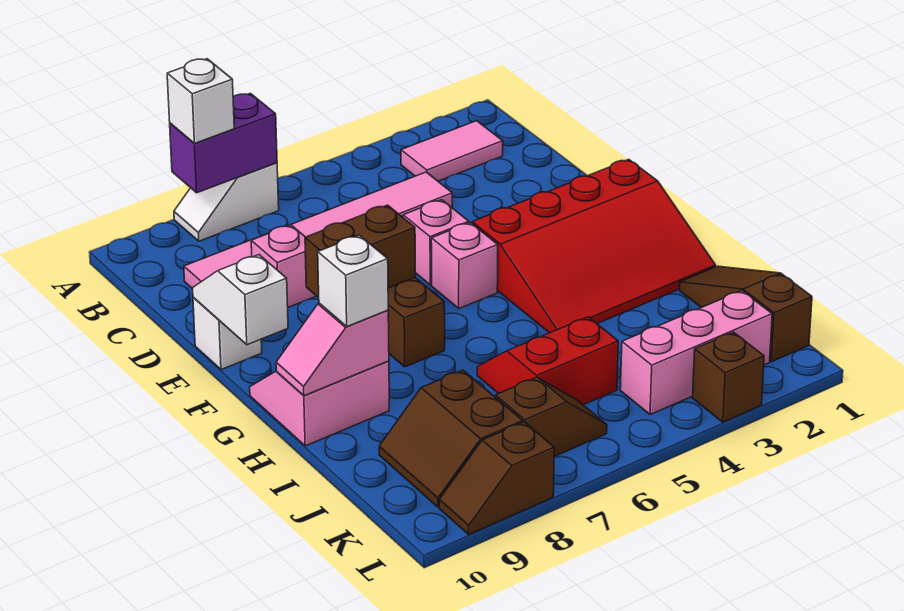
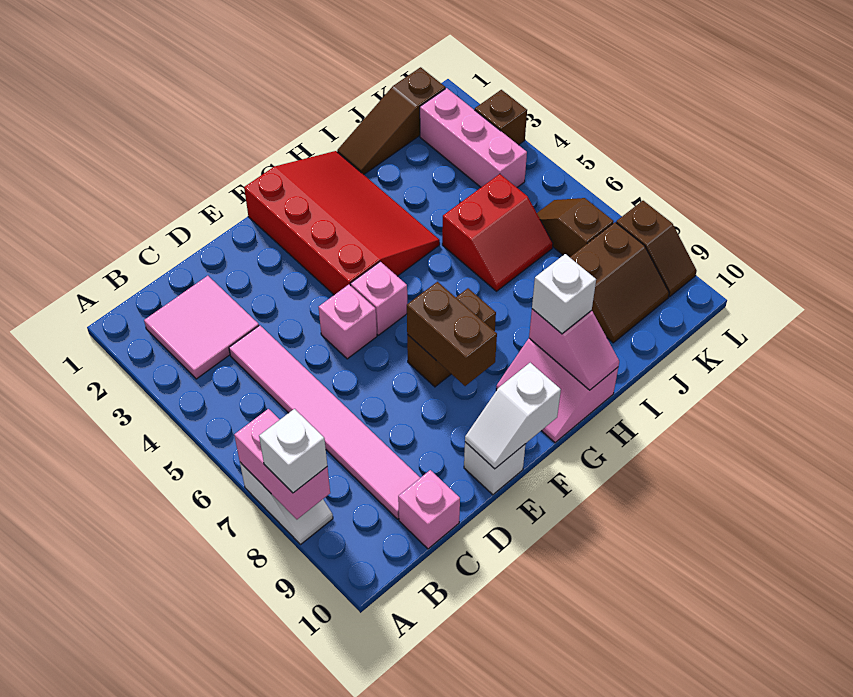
purple 1x2 brick [170,93,277,193] -> pink 1x2 brick [234,409,330,519]
pink 1x2 tile [401,121,503,181] -> pink 2x2 tile [144,276,259,379]
pink 1x1 brick [251,225,316,307] -> pink 1x1 brick moved to [398,470,460,549]
red 2x2 slope [477,317,618,405] -> red 2x2 slope turned to [442,174,553,291]

